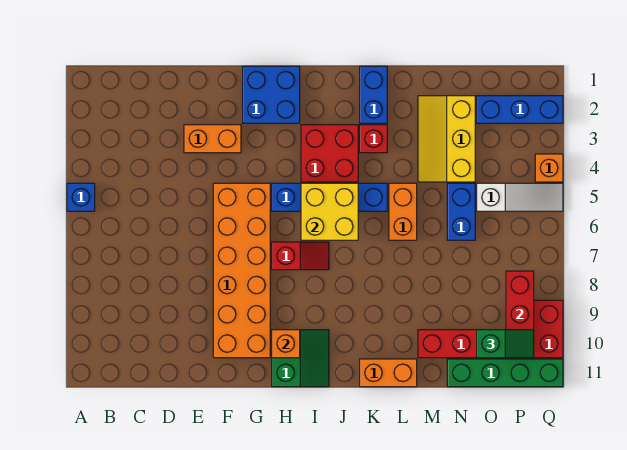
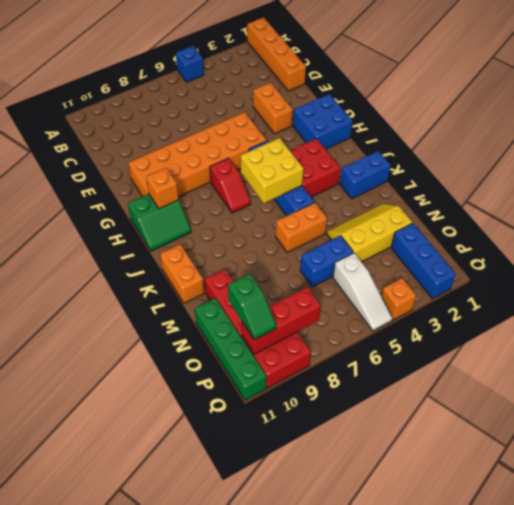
none -> orange 1x4 brick [247,17,306,91]
red 1x1 brick [360,125,387,153] -> none

